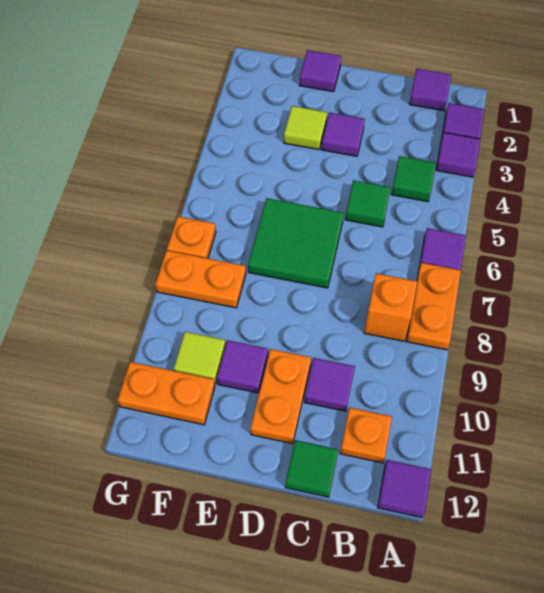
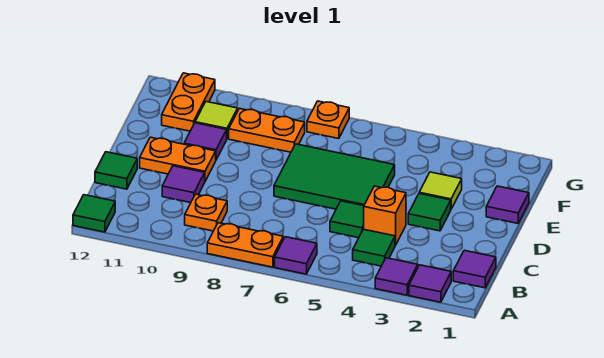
purple 1x1 tile [378,460,431,518] -> green 1x1 tile [73,195,115,232]
orange 1x1 brick [364,273,417,341] -> orange 1x1 brick moved to [364,186,406,245]
orange 1x1 plate [340,407,392,463] -> orange 1x1 plate moved to [185,194,227,231]
purple 1x1 tile [321,112,365,156] -> green 1x1 tile [408,194,451,231]
green 2x2 tile [248,198,344,288] -> green 2x3 tile [274,144,395,209]
orange 1x2 plate [155,250,246,308] -> orange 1x2 plate turned to [229,108,305,152]

